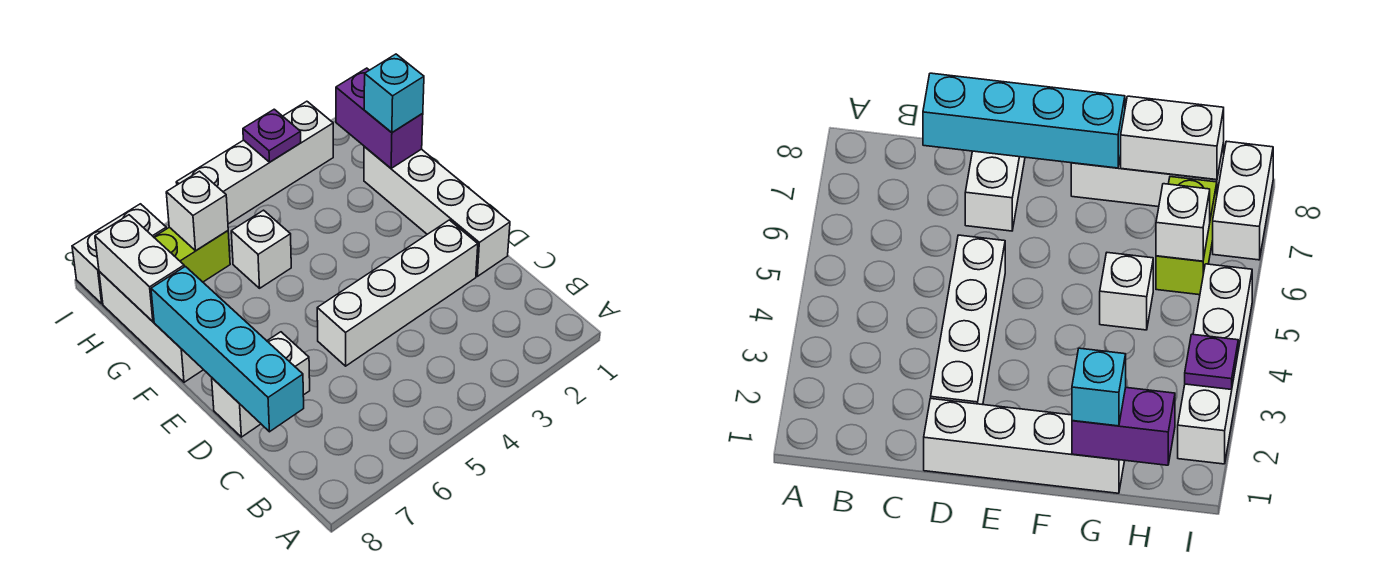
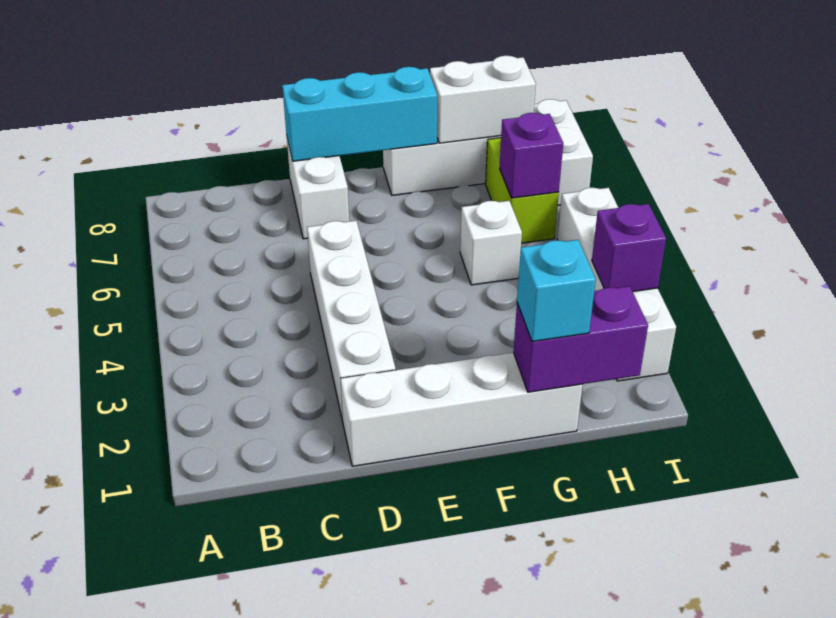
cyan 1x4 brick [151,267,304,432] -> cyan 1x3 brick [282,67,437,161]
white 1x1 brick [166,171,228,251] -> purple 1x1 brick [500,113,563,198]
purple 1x1 plate [243,109,301,162] -> purple 1x1 brick [592,204,666,291]

